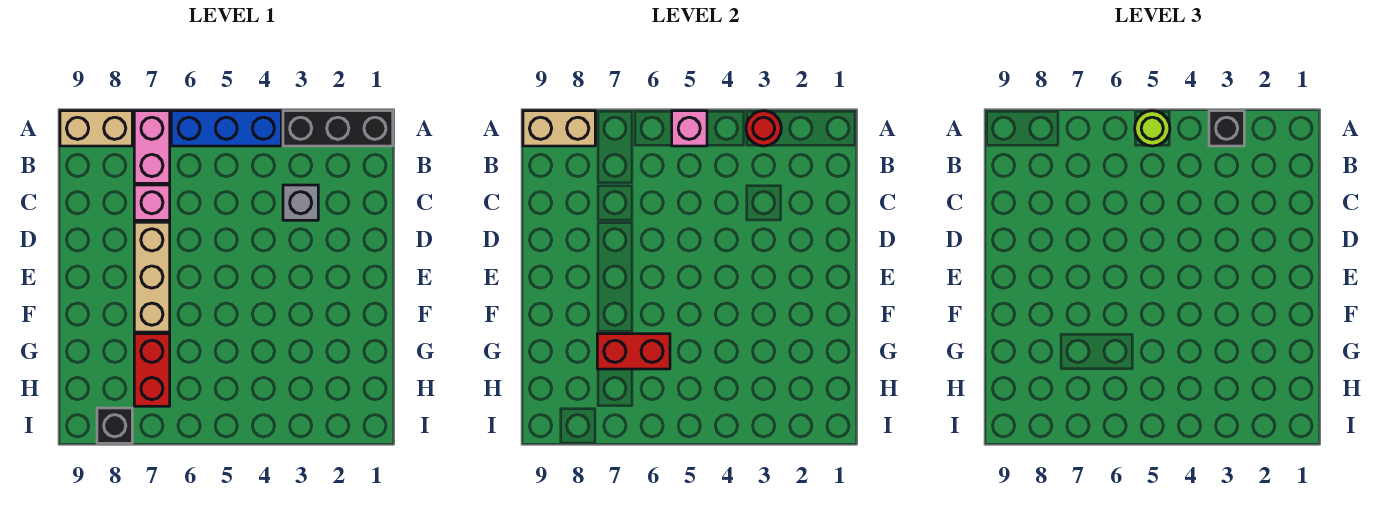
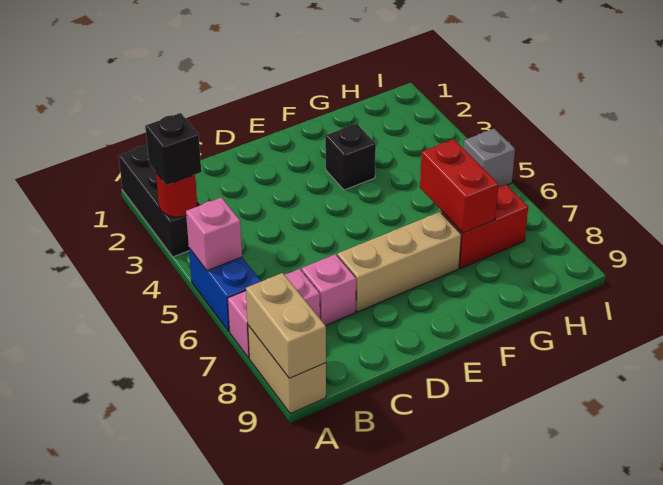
blue 1x3 brick [171,111,281,146] -> blue 1x2 brick [189,248,261,331]
lime 1x1 round brick [1135,111,1170,146] -> none
grey 1x1 brick [283,185,318,220] -> grey 1x1 brick moved to [463,129,515,188]
black 1x1 brick [97,408,132,443] -> black 1x1 brick moved to [325,124,376,190]

